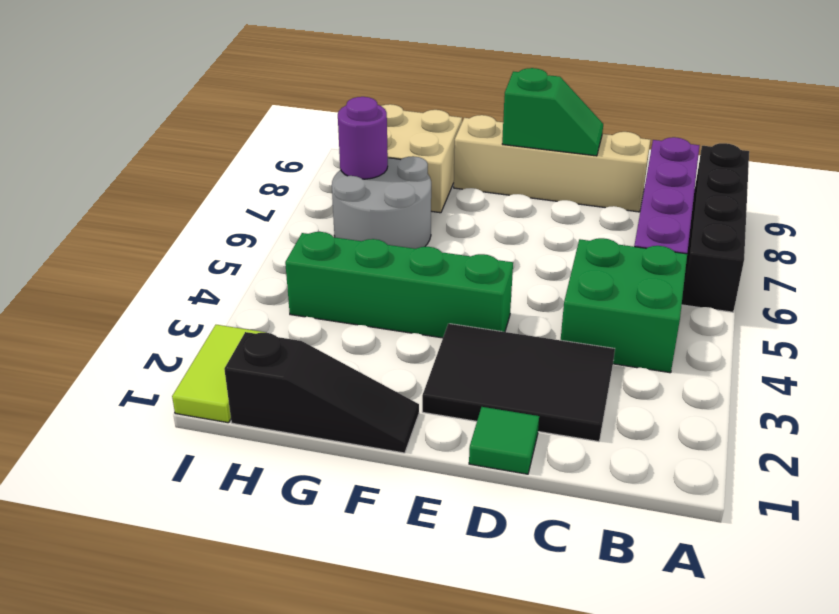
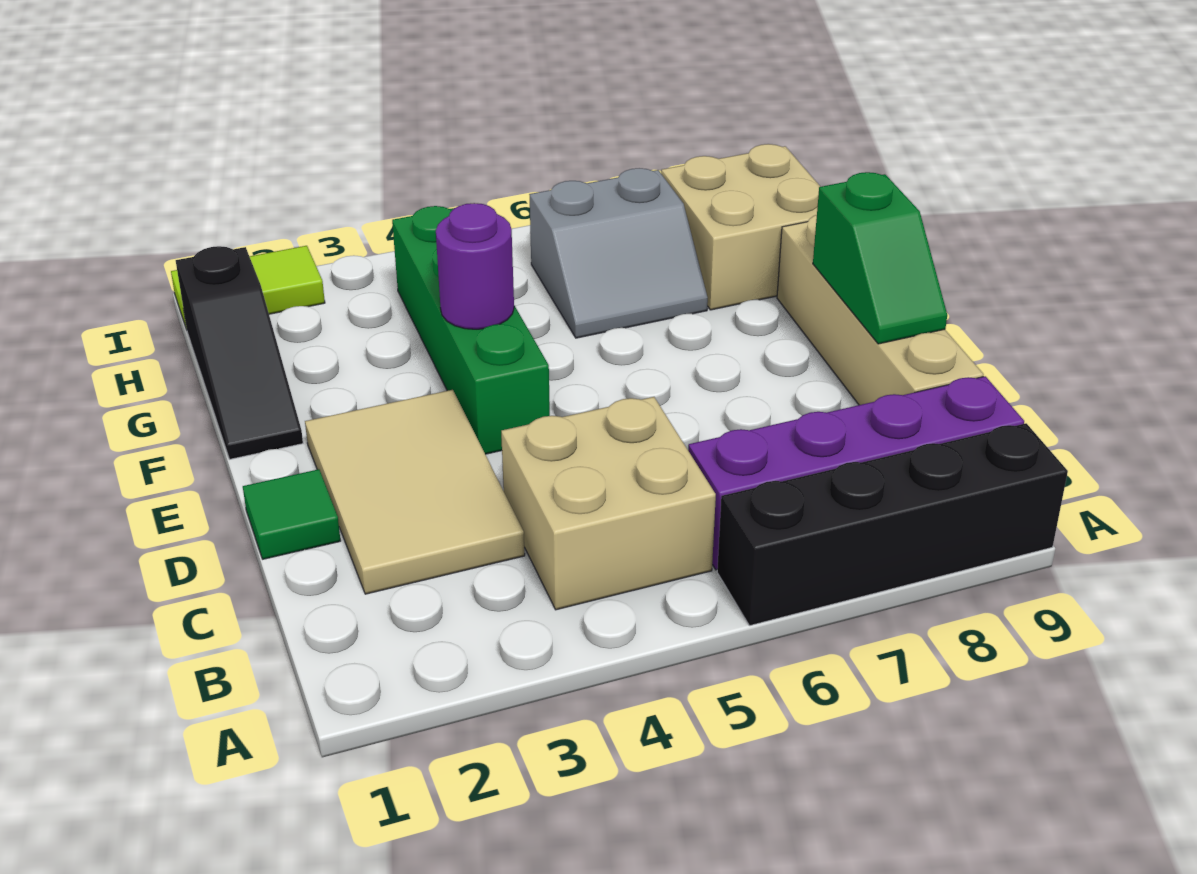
green 2x2 brick [561,238,687,373] -> tan 2x2 brick [501,397,716,610]
black 2x3 tile [422,324,615,442] -> tan 2x3 tile [305,390,525,594]
grey 2x2 round brick [332,156,431,249] -> grey 2x2 slope [529,168,708,338]
purple 1x1 round brick [338,97,388,179] -> purple 1x1 round brick moved to [436,203,514,329]

